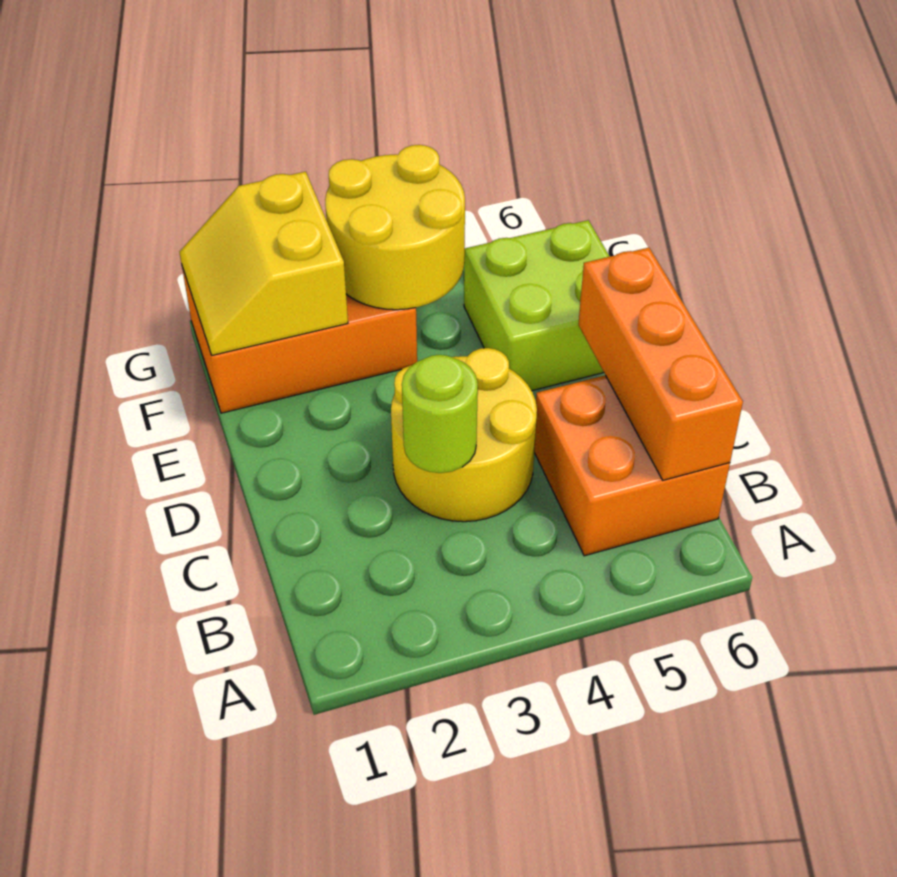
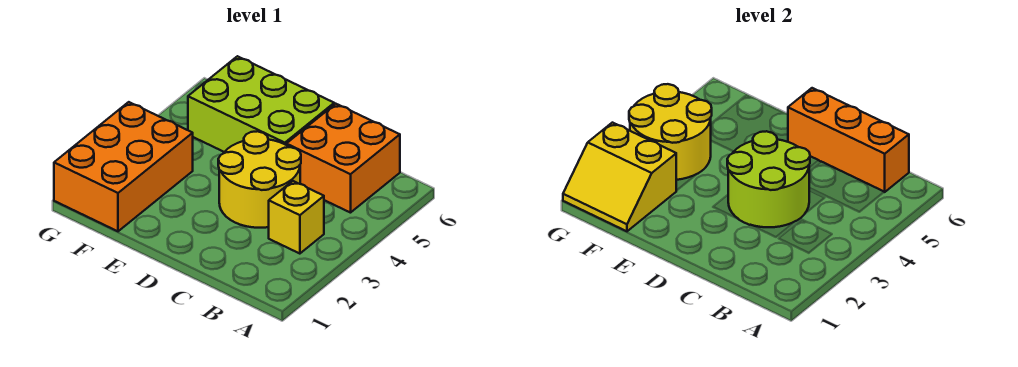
none -> yellow 1x1 brick [269,181,324,254]
lime 1x1 round brick [402,355,478,473] -> lime 2x2 round brick [727,131,810,227]
lime 2x2 brick [464,220,610,391] -> lime 2x3 brick [188,56,334,152]

